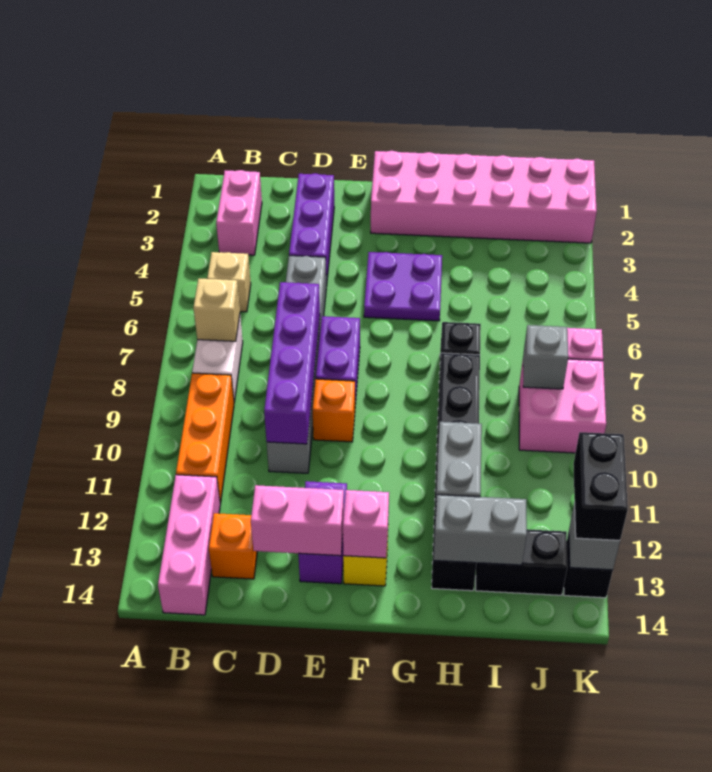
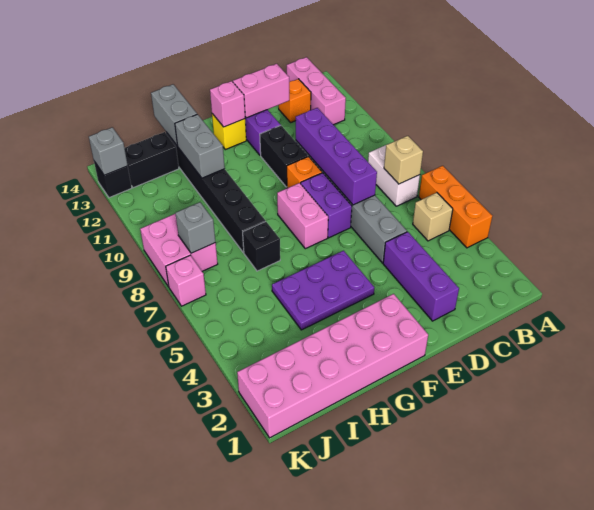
pink 1x2 brick [216,170,262,255] -> pink 1x2 brick moved to [277,183,328,249]
orange 1x3 brick [176,373,234,504] -> orange 1x3 brick moved to [419,166,492,248]
purple 2x2 plate [364,252,442,321] -> purple 2x3 plate [272,251,374,330]
grey 1x2 brick [434,495,527,565] -> grey 1x2 brick turned to [151,84,197,146]
black 1x2 brick [573,432,628,540] -> black 1x2 brick moved to [260,126,308,187]

